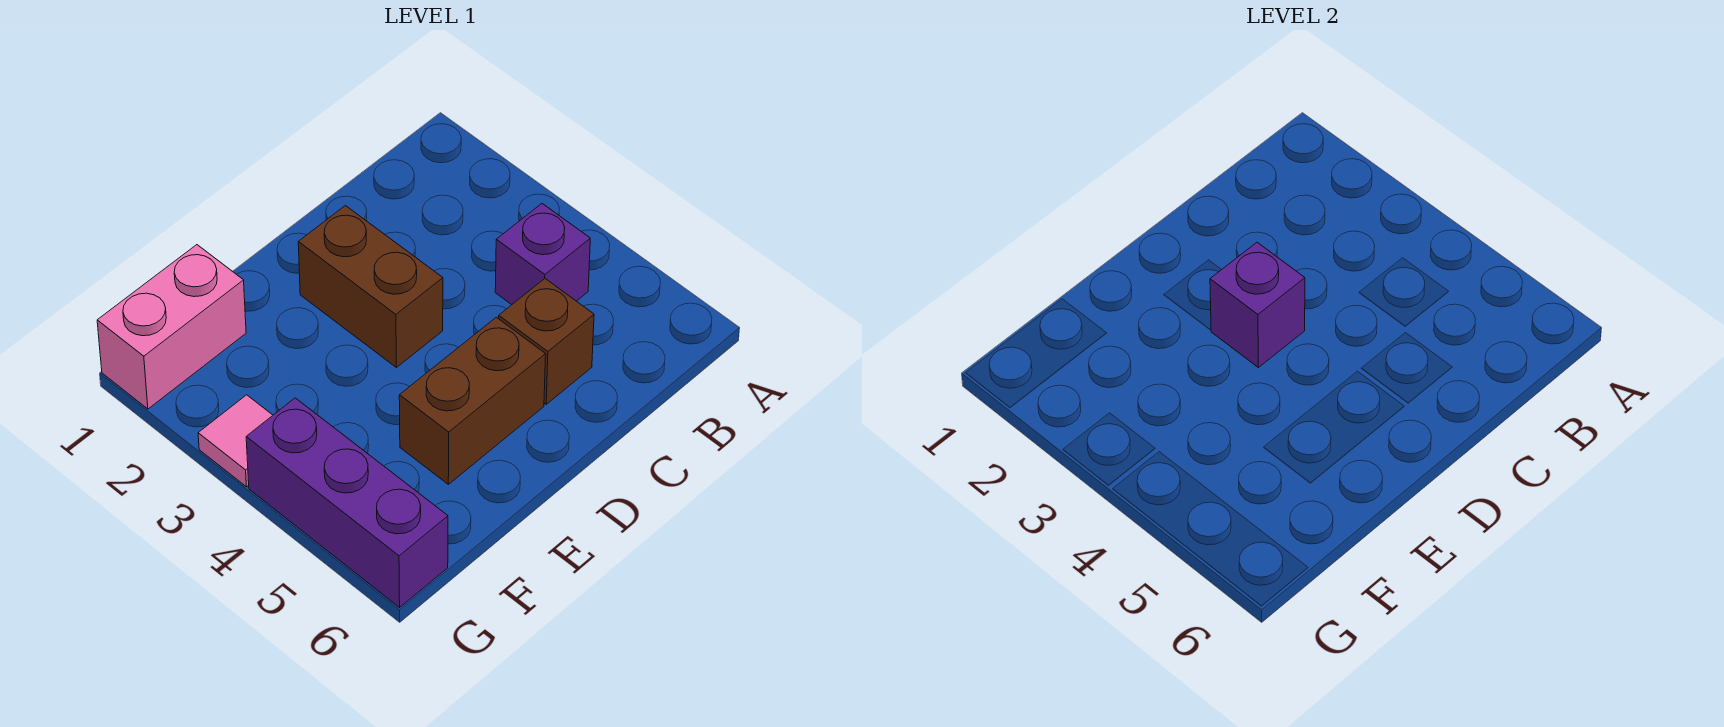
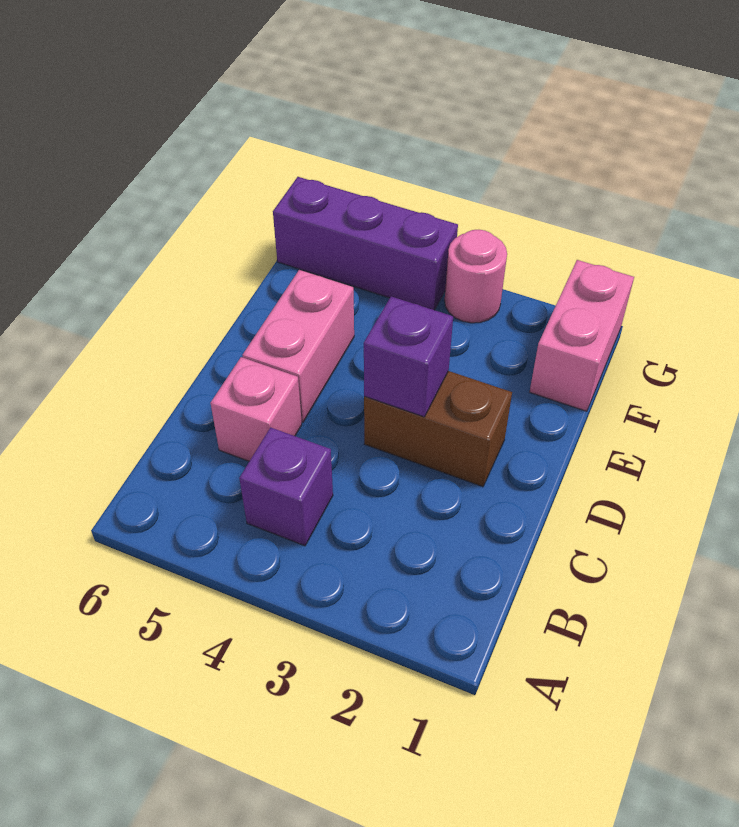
brown 1x1 brick [499,279,594,404] -> pink 1x1 brick [211,357,302,461]
brown 1x2 brick [399,317,546,484] -> pink 1x2 brick [243,270,354,422]
pink 1x1 tile [198,395,273,487] -> pink 1x1 round brick [445,230,507,323]

